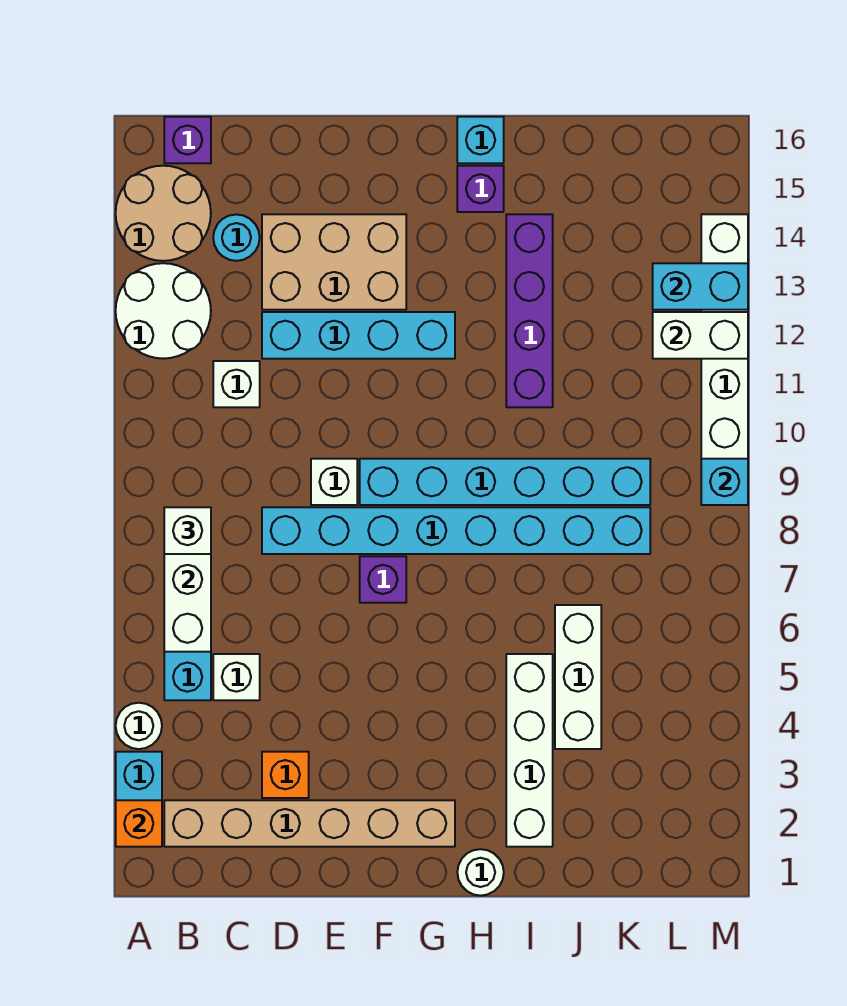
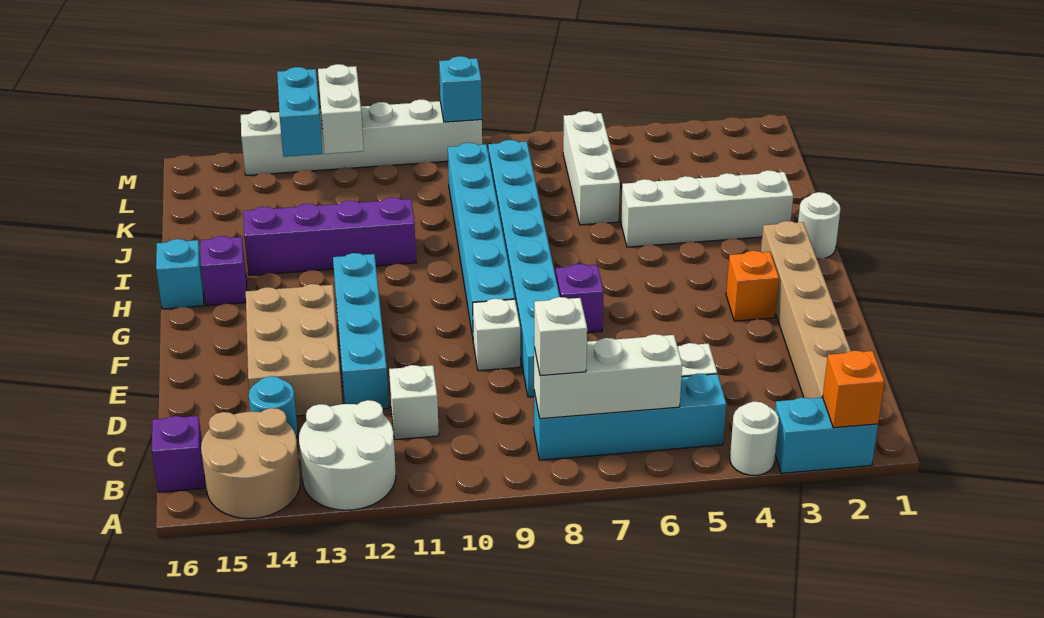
orange 1x1 brick [262,752,309,798] -> orange 1x1 brick moved to [726,251,779,321]
white 1x3 brick [555,605,601,749] -> white 1x3 brick turned to [563,111,620,225]

